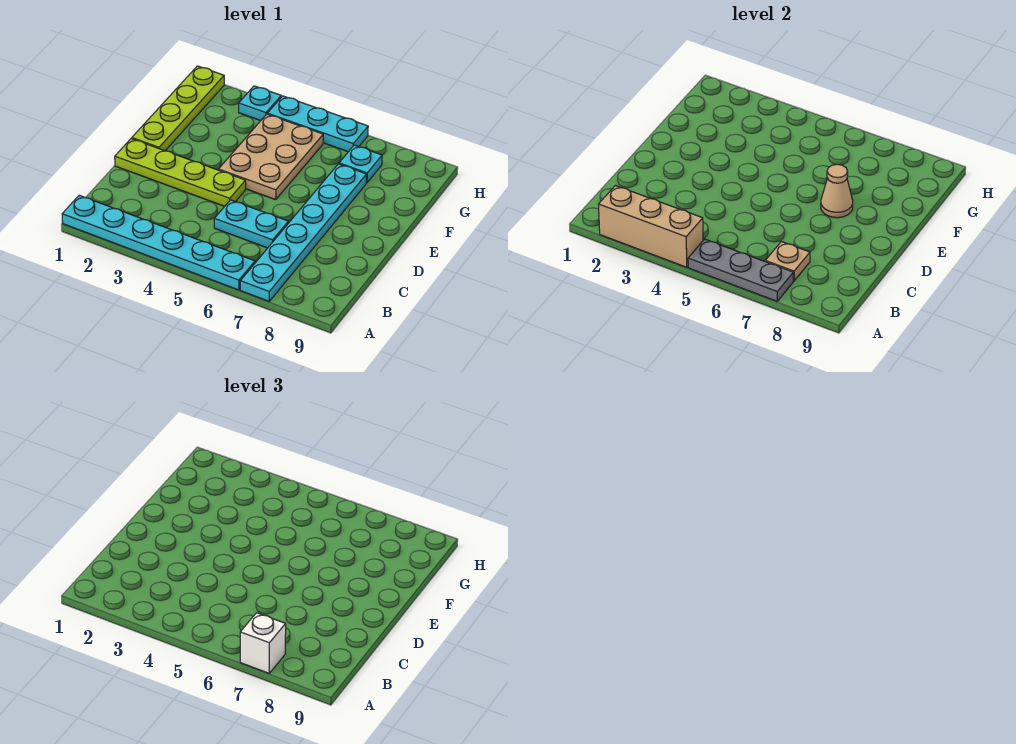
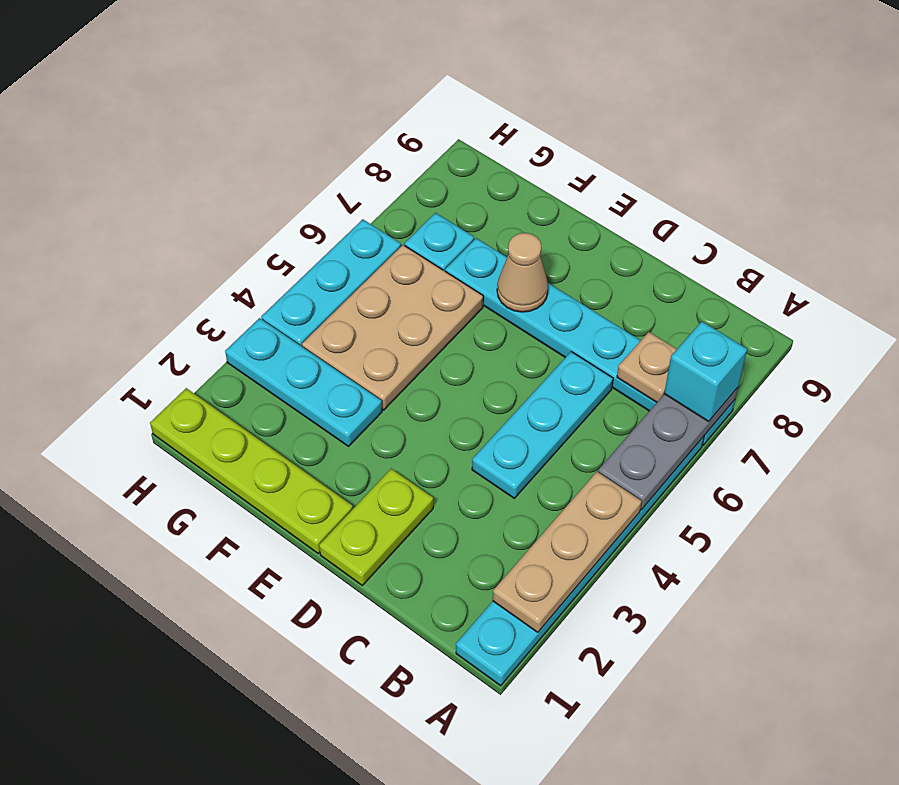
tan 1x3 brick [599,186,703,267] -> tan 1x3 plate [493,472,642,632]
white 1x1 brick [240,613,286,673] -> cyan 1x1 brick [664,322,747,422]
cyan 1x2 plate [214,200,288,248] -> cyan 1x3 plate [472,352,613,498]
lime 1x4 plate [115,139,246,206] -> lime 1x2 plate [319,469,433,585]
tan 2x3 plate [219,114,323,200] -> tan 2x3 plate turned to [302,245,483,410]
cyan 1x1 plate [239,86,281,121] -> cyan 1x3 plate [225,318,382,446]

